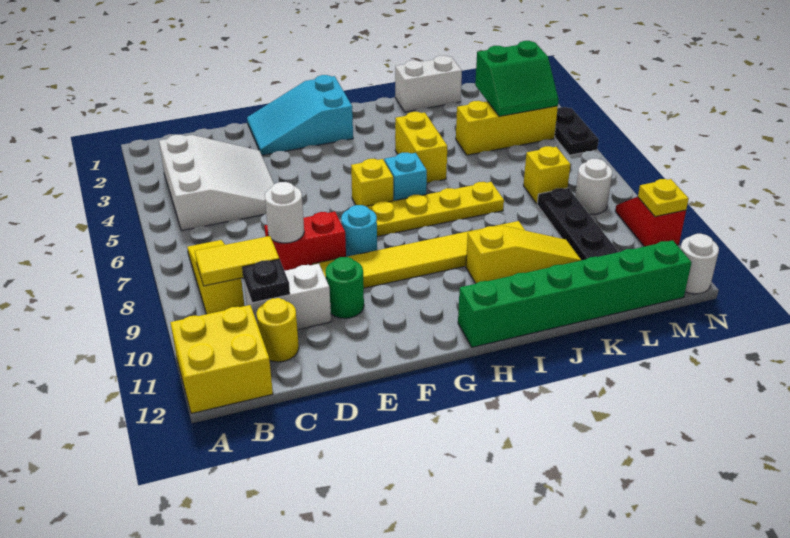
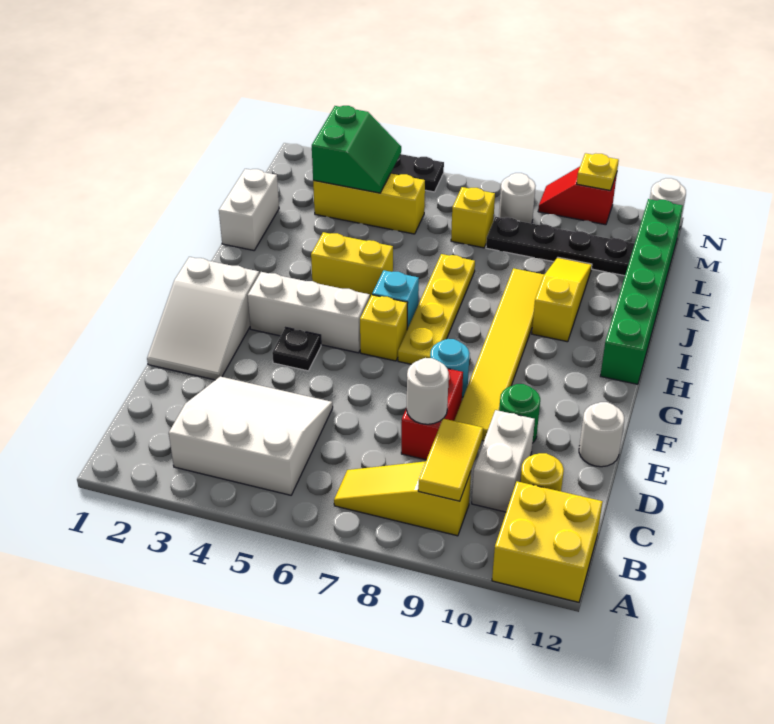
black 1x1 plate [242,259,290,303] -> black 1x1 plate moved to [272,328,321,371]
cyan 2x3 slope [247,75,353,155] -> white 2x3 slope [147,257,259,380]
none -> white 1x1 round brick [579,402,624,467]
none -> white 1x3 brick [248,272,370,353]
yellow 1x3 brick [456,101,558,155] -> yellow 1x3 brick turned to [313,174,425,234]

